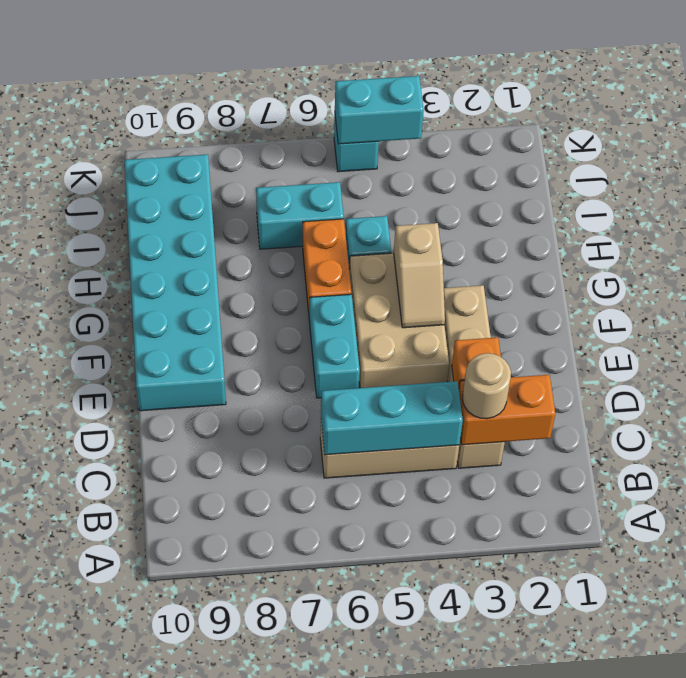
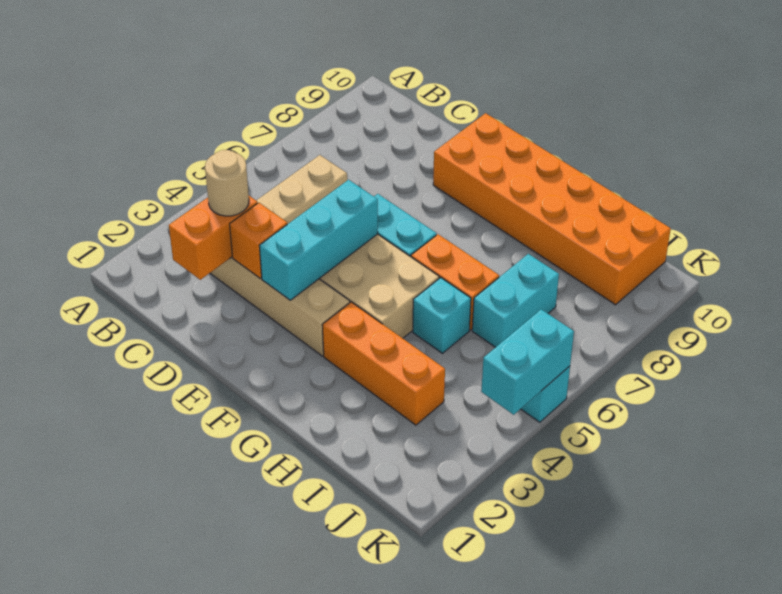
cyan 1x3 brick [321,381,463,455] -> cyan 1x3 brick moved to [259,180,378,300]
cyan 2x6 brick [124,154,226,411] -> orange 2x6 brick [433,113,671,305]
tan 1x2 slope [394,223,445,328] -> none
none -> orange 1x3 brick [322,302,445,425]

